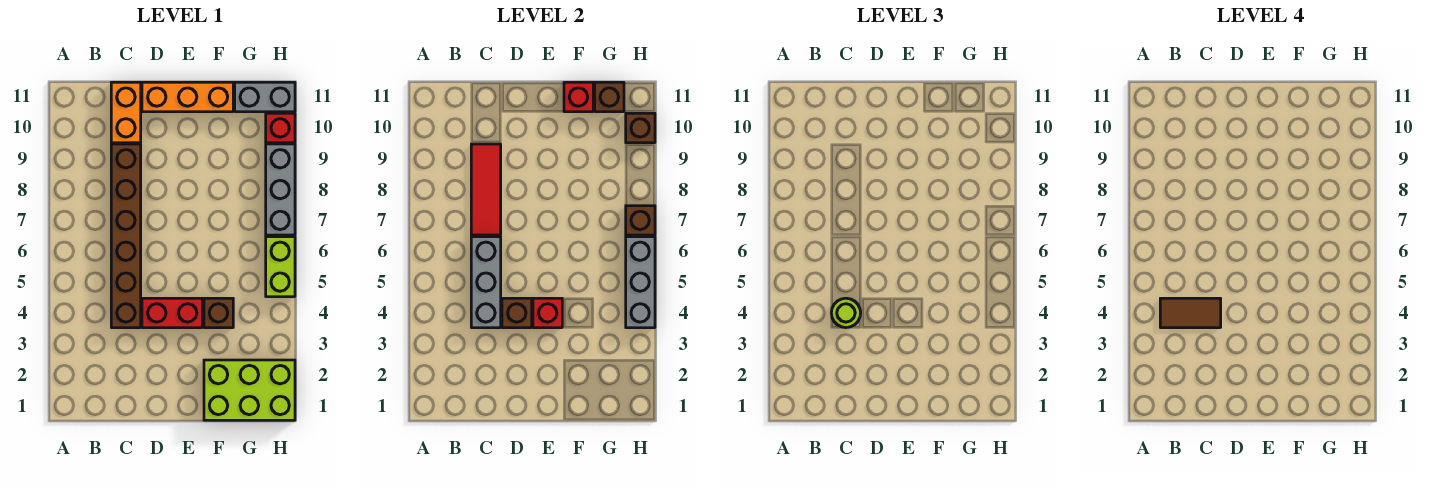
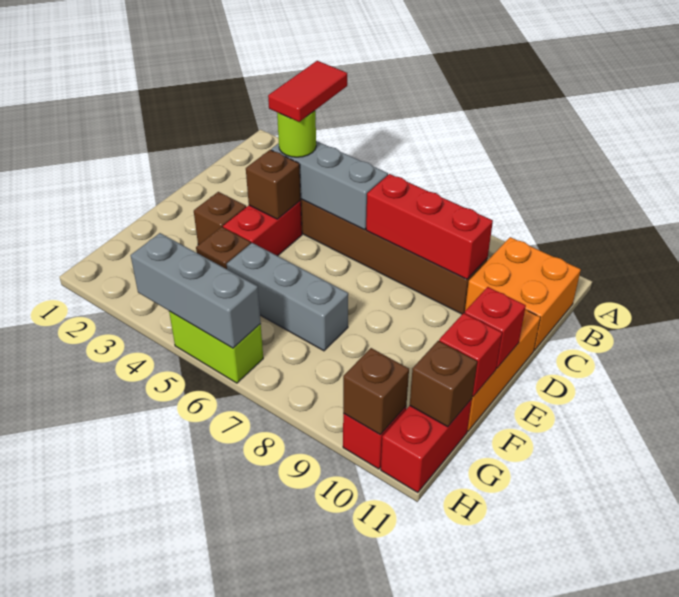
brown 1x2 tile [1160,298,1221,328] -> red 1x2 tile [268,61,347,122]
red 1x3 tile [471,144,501,235] -> red 1x3 brick [366,174,493,279]
orange 1x2 brick [111,82,141,143] -> orange 2x2 brick [465,237,581,351]
red 1x1 brick [533,298,562,328] -> red 1x1 brick moved to [465,287,526,368]
lime 2x3 brick [204,360,295,420] -> none
grey 1x2 brick [235,82,295,112] -> red 1x2 brick [381,399,472,493]
grey 1x3 brick [266,144,295,235] -> grey 1x3 brick moved to [227,243,348,351]
brown 1x1 brick [626,206,655,235] -> brown 1x1 brick moved to [194,192,246,245]

